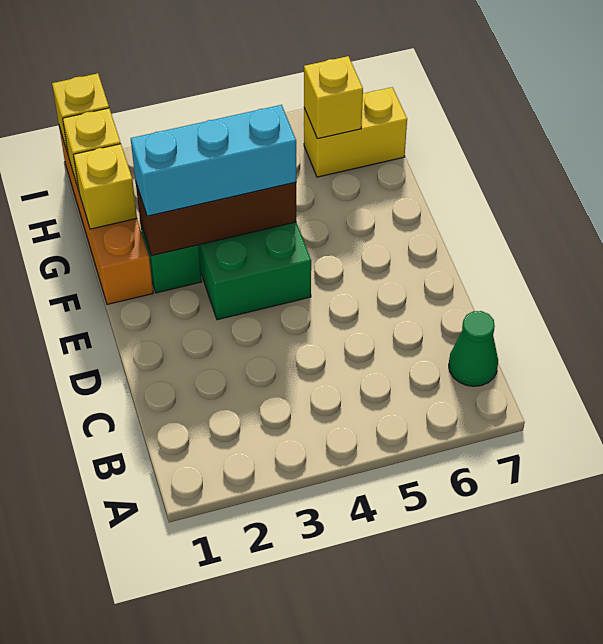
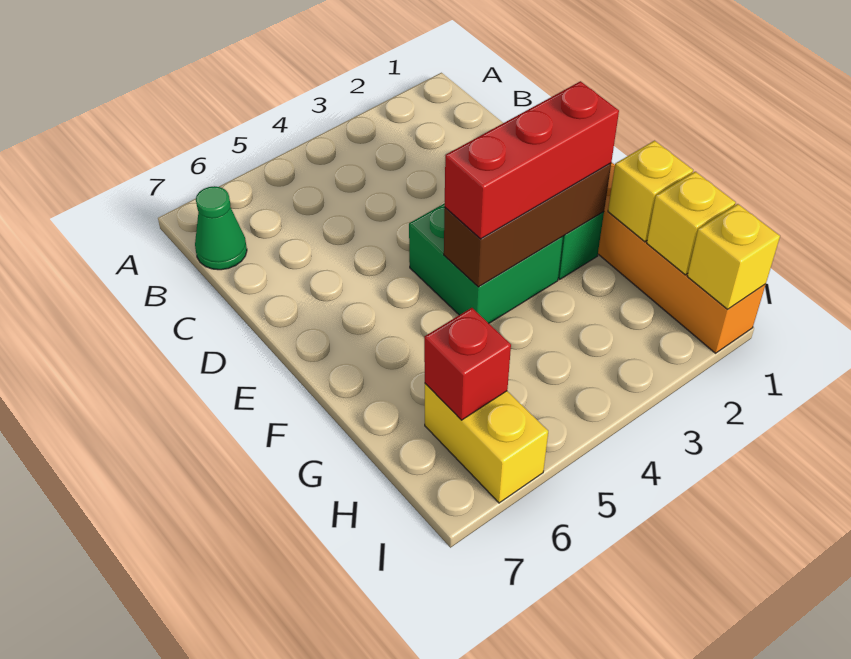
cyan 1x3 brick [131,105,296,216] -> red 1x3 brick [445,81,619,239]
yellow 1x2 brick [304,87,407,177] -> yellow 1x2 brick turned to [425,384,548,503]
yellow 1x1 brick [304,56,363,139] -> red 1x1 brick [424,308,511,420]

